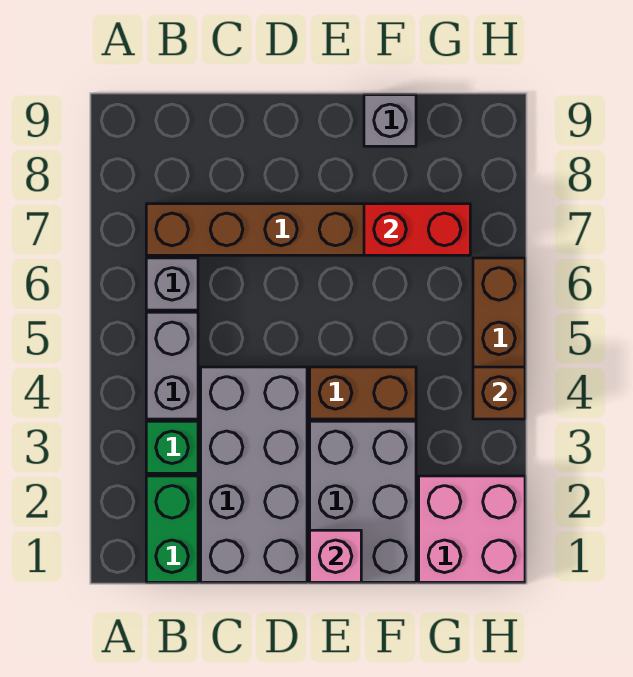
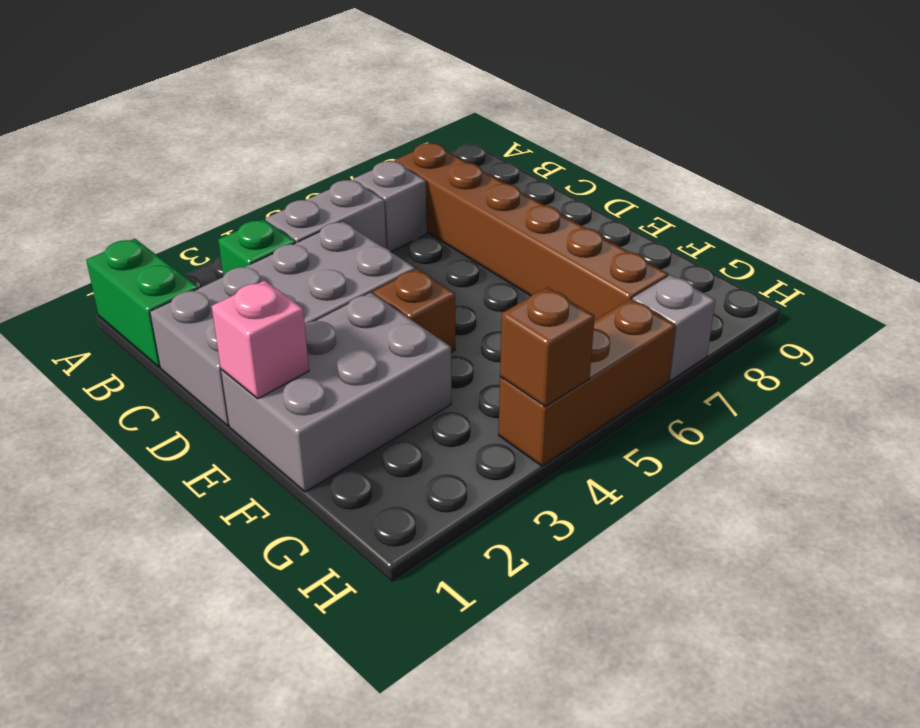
green 1x2 brick [146,476,198,582] -> green 1x2 brick turned to [86,239,198,367]
brown 1x2 brick [310,367,416,419] -> brown 1x1 brick [373,269,455,352]
red 1x2 brick [364,204,470,255] -> none
grey 1x1 brick [364,95,416,146] -> grey 1x1 brick moved to [632,275,716,381]
pink 2x2 brick [419,476,525,582] -> none

